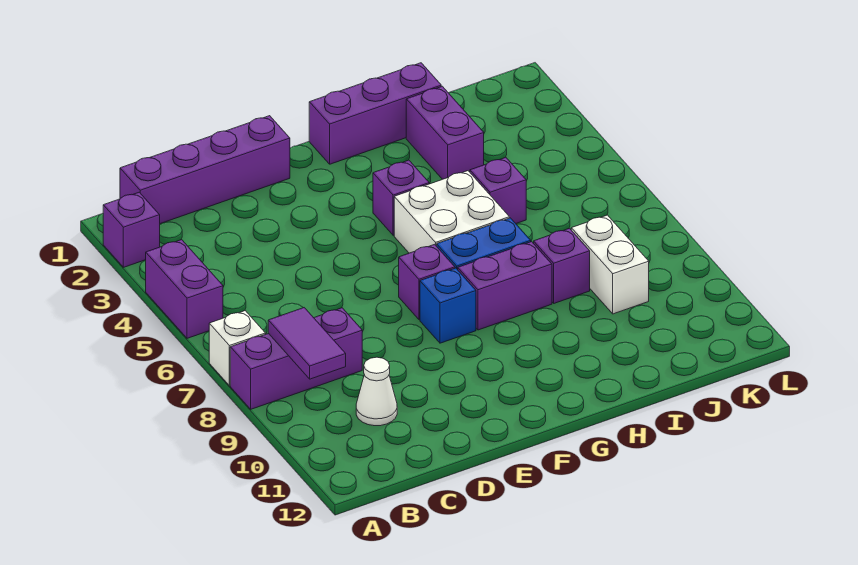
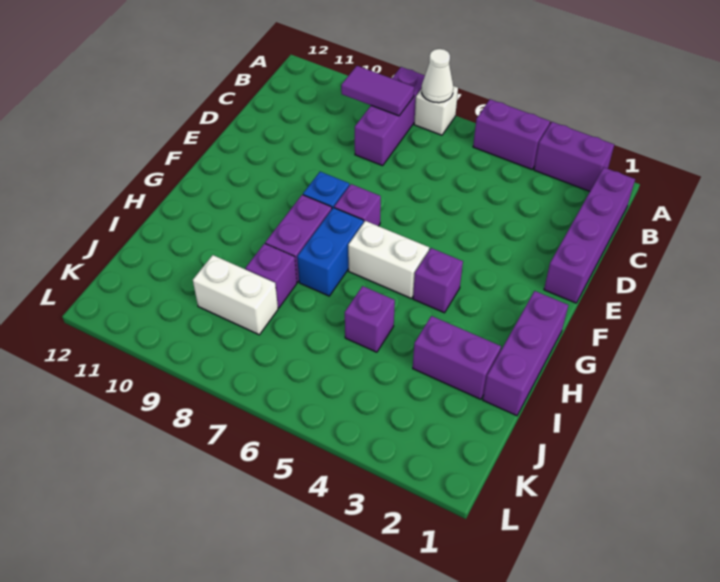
purple 1x1 brick [103,192,160,267] -> purple 1x2 brick [534,122,614,191]
white 1x1 cone [356,357,397,426] -> white 1x1 cone moved to [422,49,453,103]
white 2x2 brick [394,171,509,253] -> white 1x2 brick [348,221,429,298]

